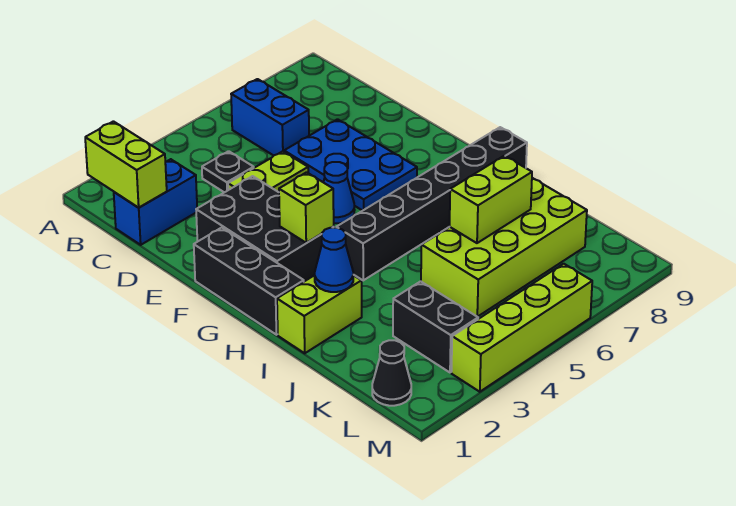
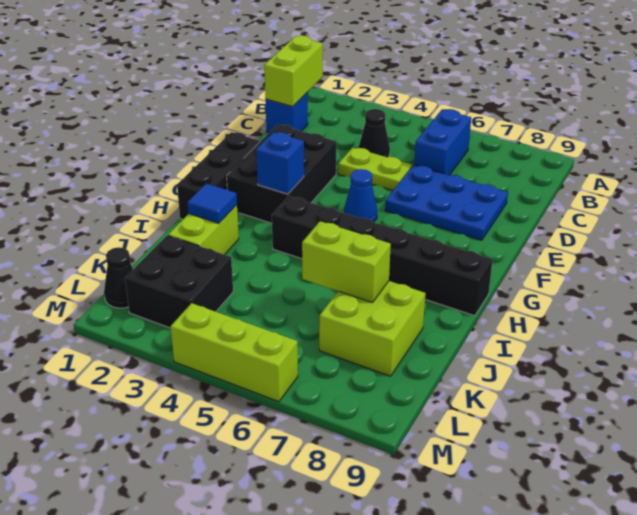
blue 1x2 brick [114,159,197,245] -> blue 1x1 brick [265,92,308,133]
black 1x1 plate [202,151,254,193] -> black 1x1 cone [359,109,390,157]
blue 2x3 plate [284,119,417,211] -> blue 2x3 plate turned to [385,165,508,240]
lime 1x1 brick [279,172,334,243] -> blue 1x1 brick [256,132,304,194]
lime 1x2 brick [277,275,362,353] -> lime 1x2 brick turned to [168,205,239,255]
blue 1x1 cone [315,227,353,292] -> blue 1x1 tile [187,184,237,223]
lime 2x4 brick [421,178,587,317] -> lime 2x2 brick [319,281,425,376]
black 1x2 brick [393,281,478,372] -> black 2x2 brick [125,235,233,328]
lime 1x4 brick [451,264,592,392] -> lime 1x3 brick [171,303,298,402]

